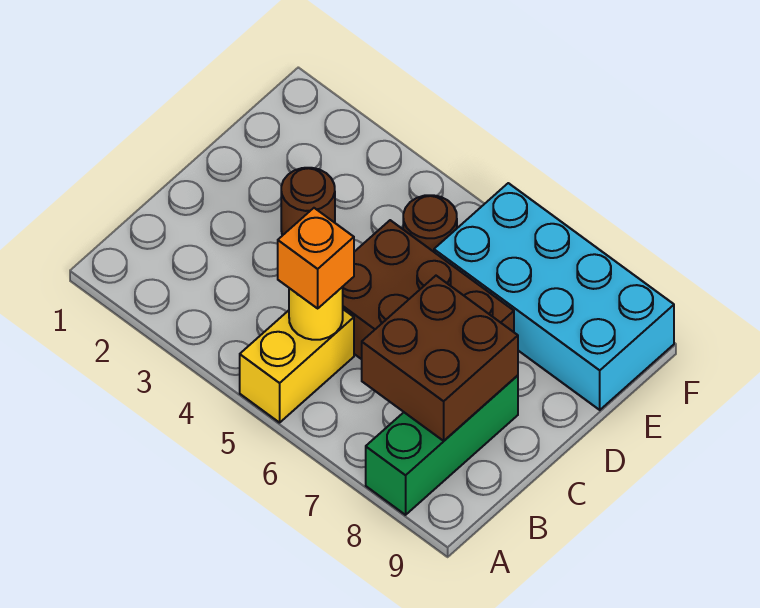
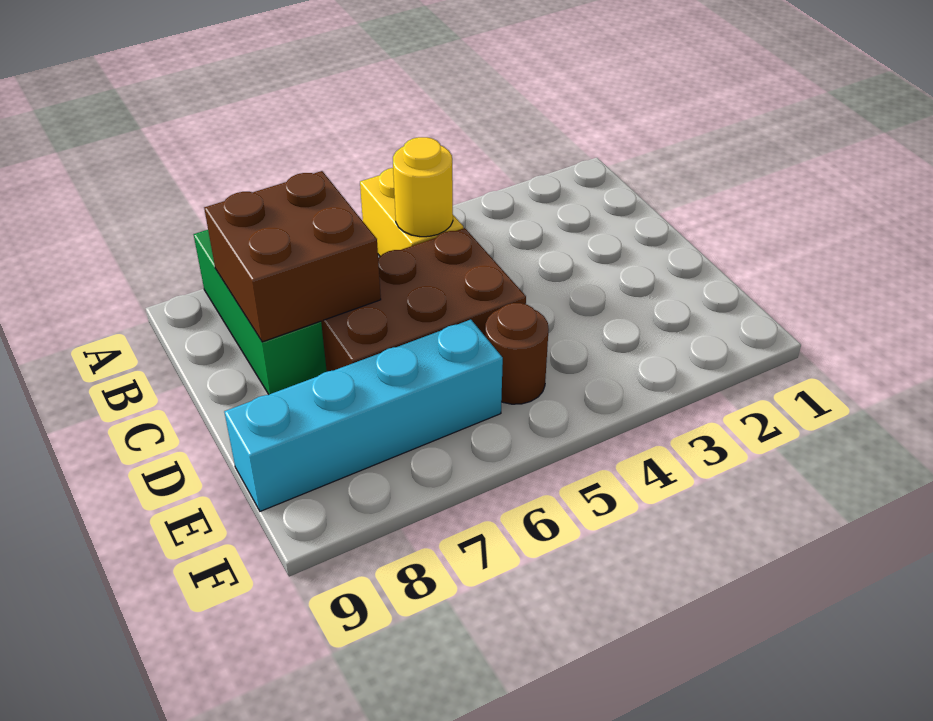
orange 1x1 brick [278,208,354,308] -> none
brown 1x1 round brick [281,168,335,235] -> none
cyan 2x4 brick [434,183,674,410] -> cyan 1x4 brick [224,320,503,511]

